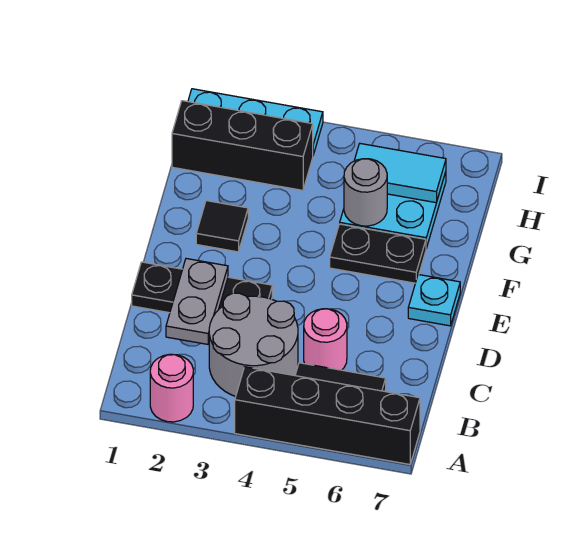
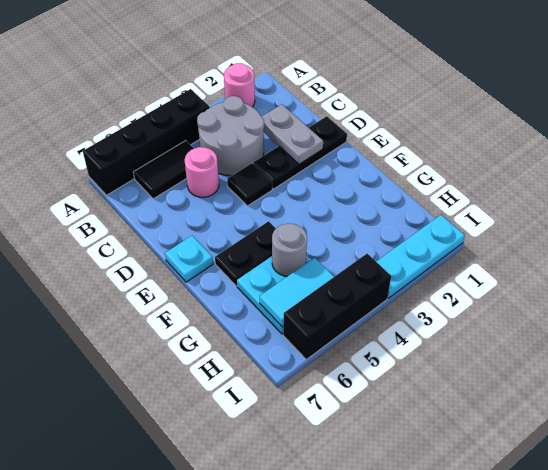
black 1x1 tile [196,201,248,252] -> black 1x1 tile moved to [227,163,272,206]
black 1x3 brick [172,101,313,190] -> black 1x3 brick moved to [283,254,391,359]

